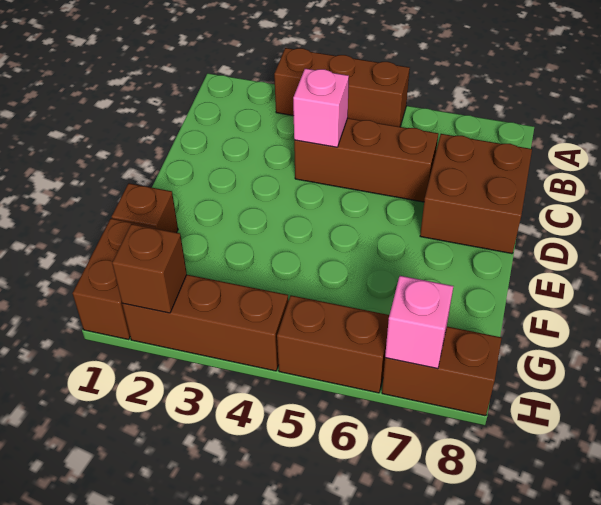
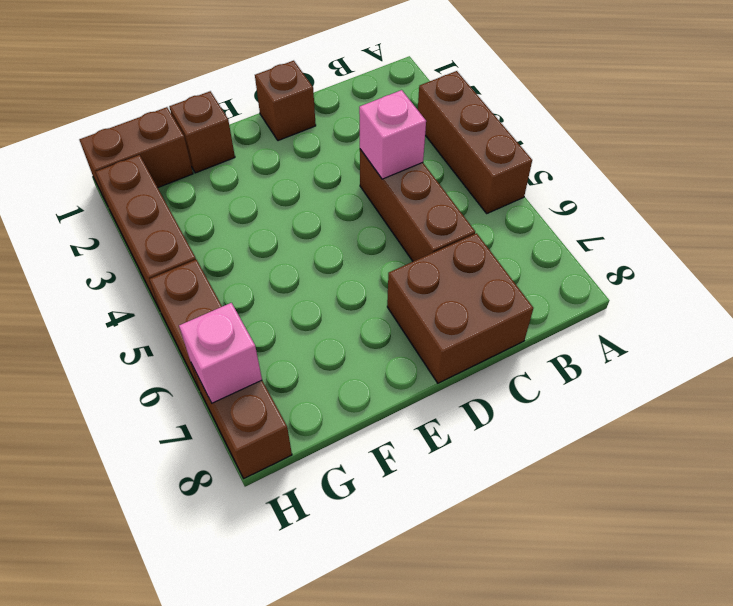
brown 1x1 brick [112,224,187,313] -> brown 1x1 brick moved to [255,61,316,141]

